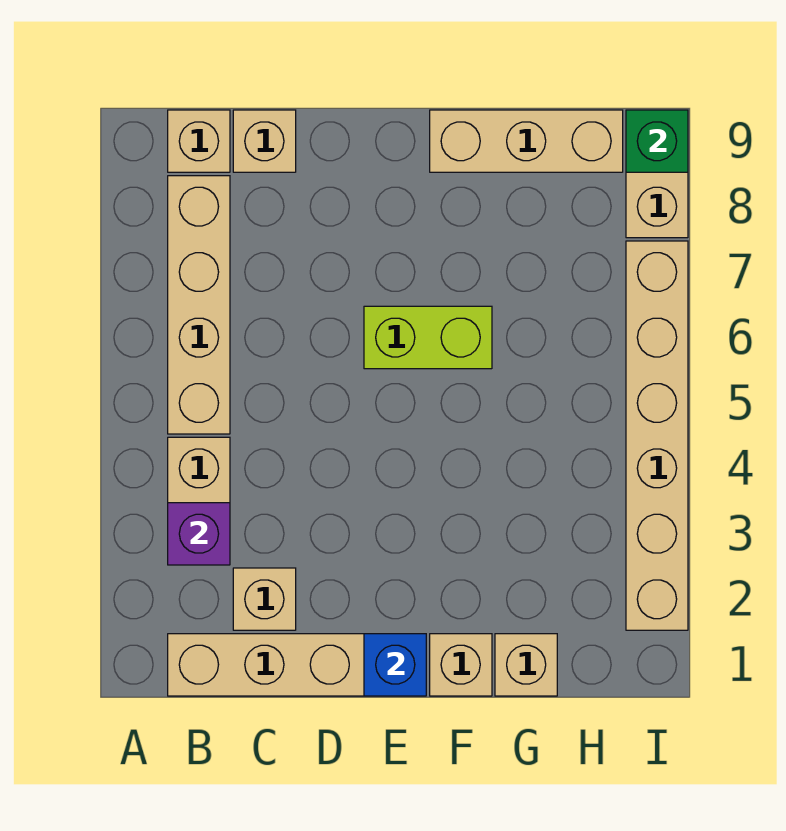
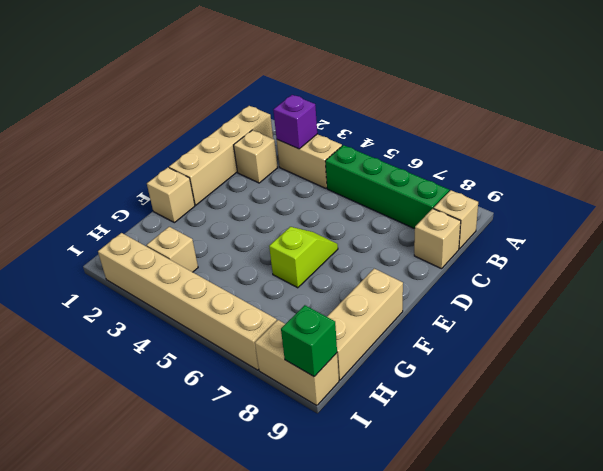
tan 1x4 brick [168,176,230,434] -> green 1x4 brick [325,145,449,229]
blue 1x1 brick [364,634,426,696] -> none
lime 1x2 brick [364,306,492,369] -> lime 1x2 slope [269,227,338,288]
tan 1x1 brick [495,634,557,696] -> tan 1x1 brick moved to [146,227,198,272]

